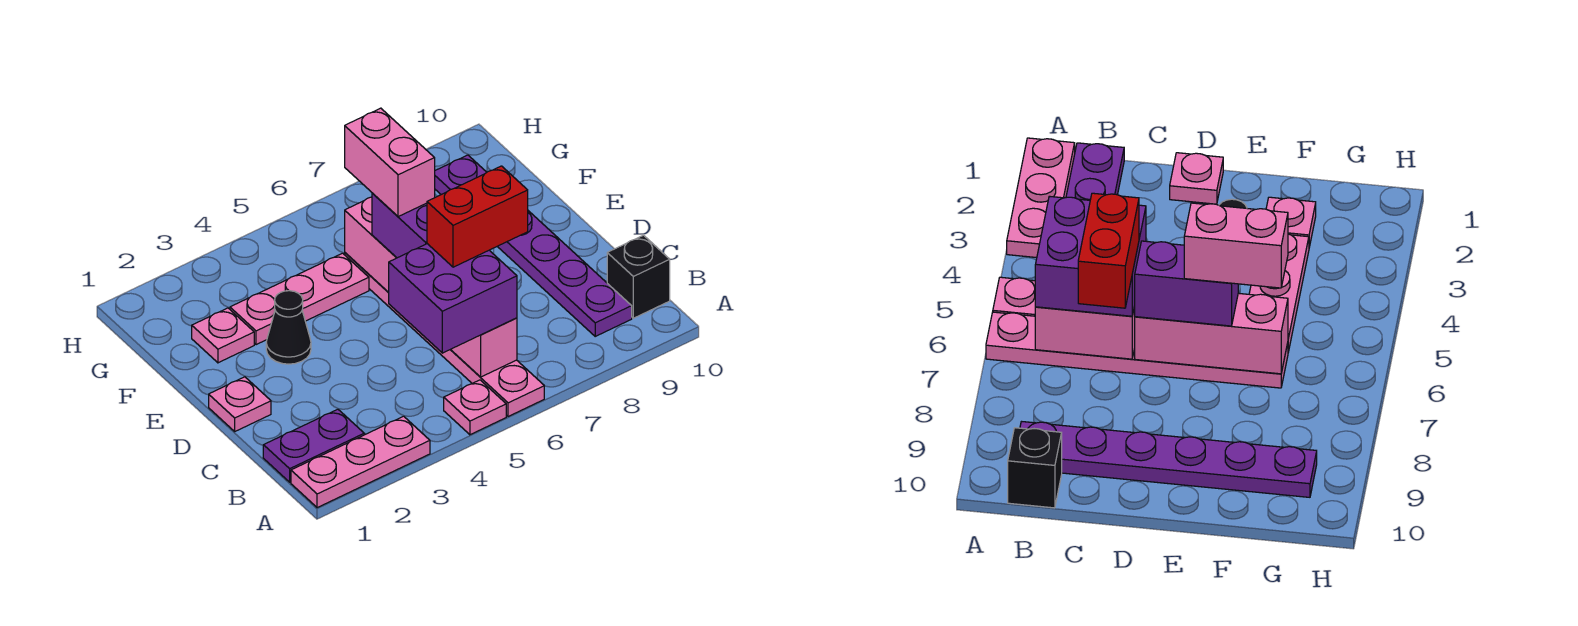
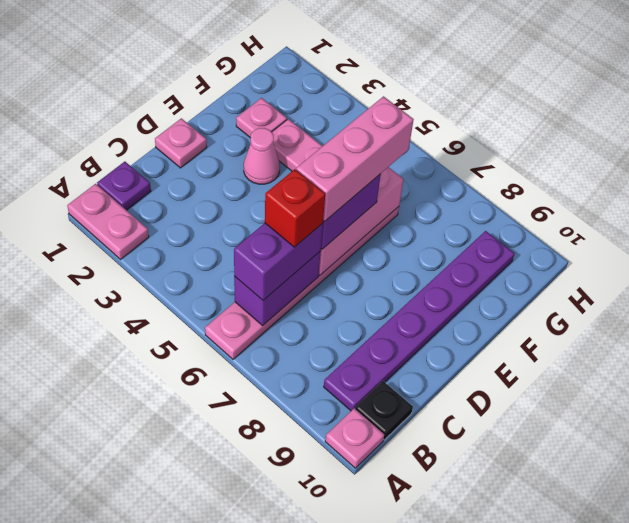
pink 1x3 plate [291,416,430,508] -> pink 1x2 plate [67,184,149,259]
pink 1x1 plate [444,380,506,435] -> pink 1x1 plate moved to [325,408,384,468]
purple 1x2 plate [263,409,364,482] -> purple 1x1 plate [97,162,151,210]
purple 2x2 brick [389,244,517,353] -> purple 1x2 brick [234,223,323,300]
pink 1x2 brick [451,318,517,377] -> purple 1x2 brick [234,251,321,325]
black 1x1 brick [607,235,670,318] -> black 1x1 plate [355,381,413,440]
red 1x2 brick [427,166,528,267] -> red 1x1 brick [265,169,325,247]
black 1x1 cone [266,291,311,364] -> pink 1x1 cone [244,128,280,184]
pink 1x2 brick [345,108,435,217] -> pink 1x3 brick [296,96,414,222]

